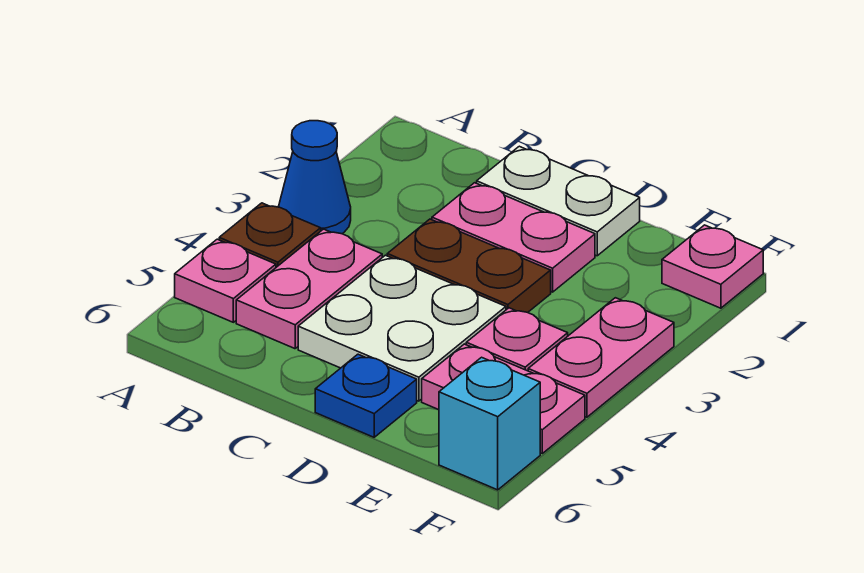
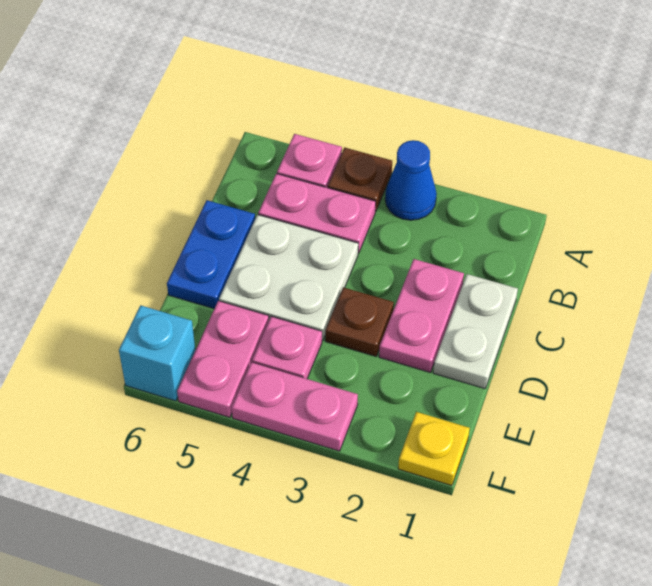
brown 1x2 plate [387,219,551,313] -> brown 1x1 plate [325,287,394,356]
blue 1x1 plate [315,354,417,437] -> blue 1x2 plate [167,200,255,309]
pink 1x1 plate [662,225,763,308] -> yellow 1x1 plate [398,412,470,486]

